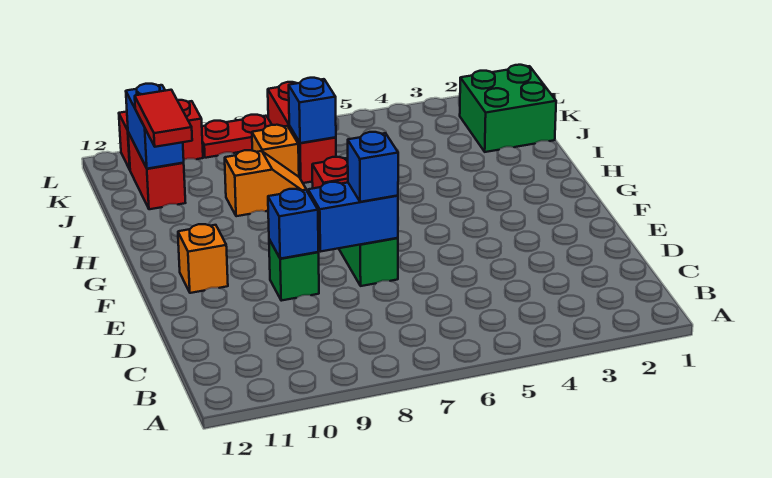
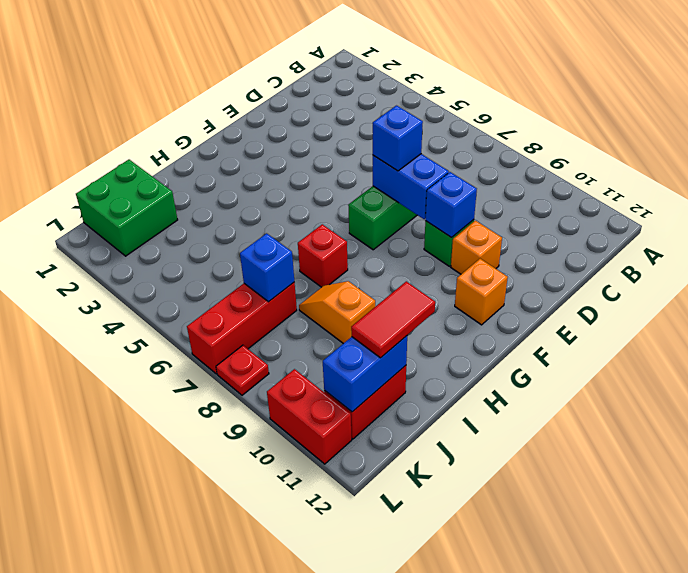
orange 1x1 brick [252,125,299,177] -> orange 1x1 brick moved to [451,221,502,274]
red 1x2 plate [202,115,272,158] -> red 1x1 plate [216,345,269,395]

